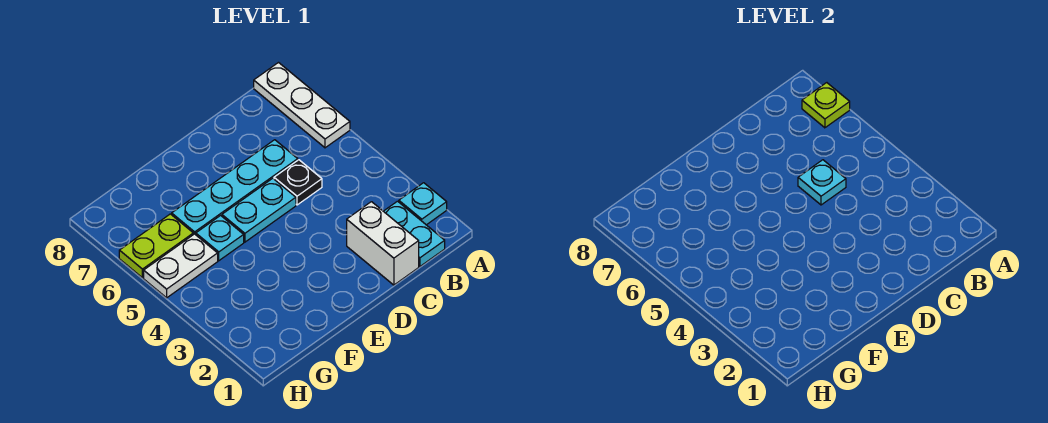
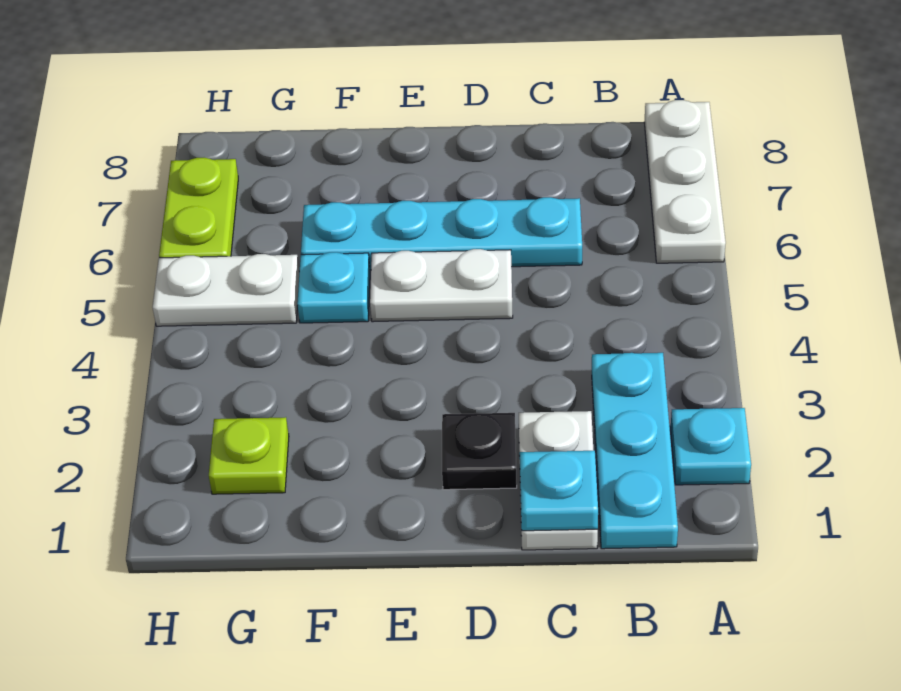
lime 1x1 plate [802,83,850,128] -> lime 1x1 plate moved to [209,417,289,494]
cyan 1x2 plate [384,201,445,266] -> cyan 1x3 plate [592,353,678,549]
white 1x2 brick [347,202,419,285] -> white 1x2 plate [519,411,598,550]
black 1x1 plate [274,160,322,205] -> black 1x1 plate moved to [442,413,517,490]
cyan 1x1 plate [798,160,846,205] -> cyan 1x1 plate moved to [520,451,598,531]
cyan 1x2 plate [222,178,296,242] -> white 1x2 plate [370,249,513,322]
lime 1x2 plate [119,214,193,278] -> lime 1x2 plate turned to [159,158,238,258]

